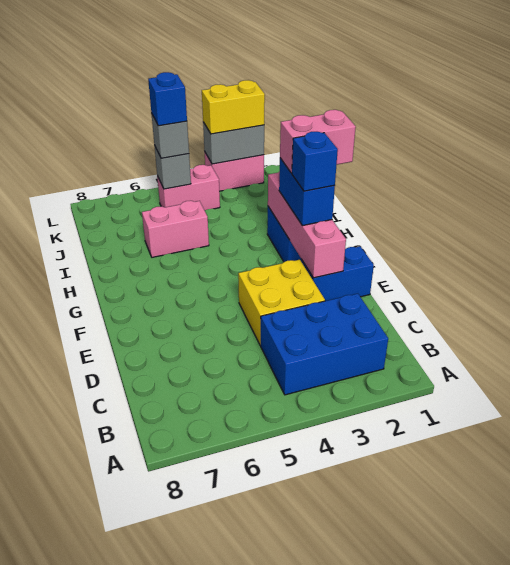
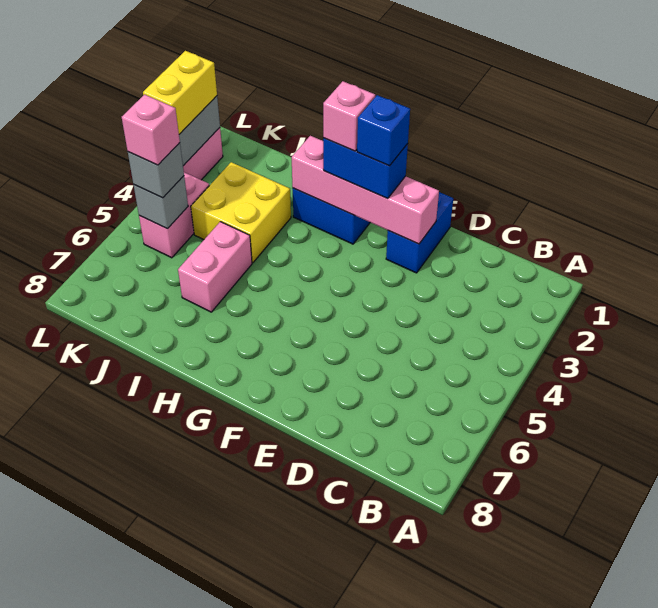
blue 2x3 brick [261,294,388,395] -> none
yellow 2x2 brick [238,260,325,345] -> yellow 2x2 brick moved to [191,162,291,263]
pink 1x2 brick [280,110,356,173] -> pink 1x1 brick [323,81,375,151]
blue 1x1 brick [148,72,187,126] -> pink 1x1 brick [122,95,180,165]

